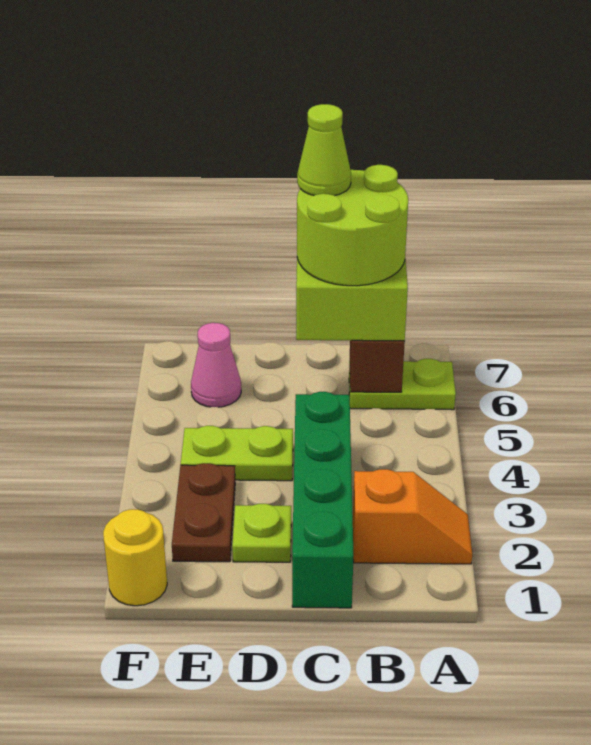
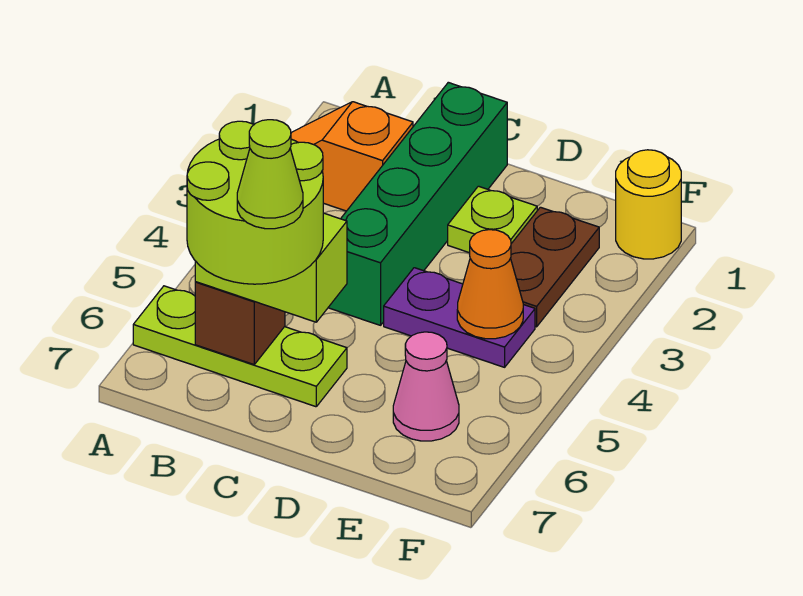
lime 1x2 plate [349,359,456,410] -> lime 1x3 plate [133,286,347,407]
lime 1x2 plate [181,426,293,481] -> purple 1x2 plate [384,268,535,367]
none -> orange 1x1 cone [457,230,523,339]

